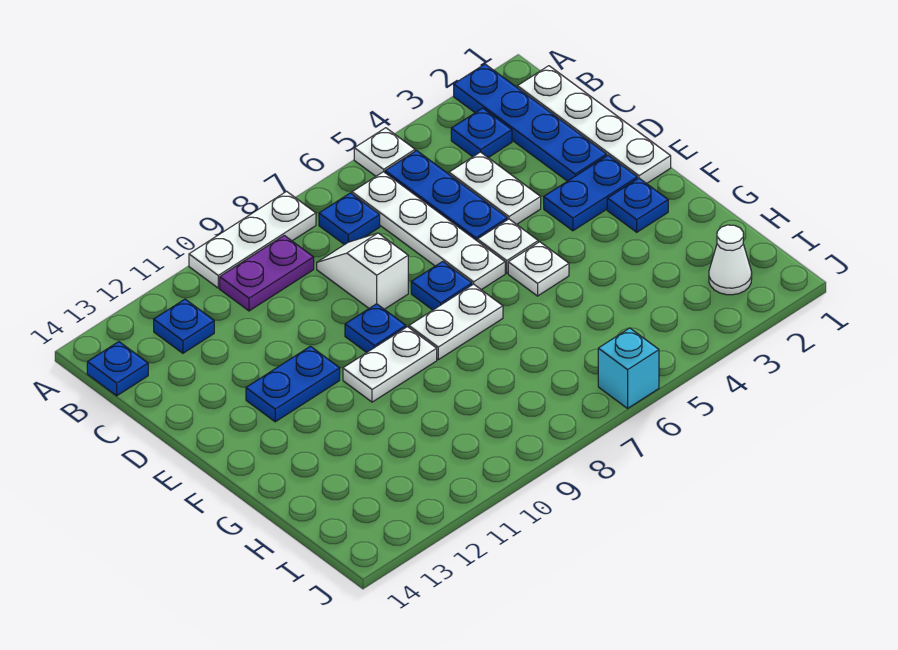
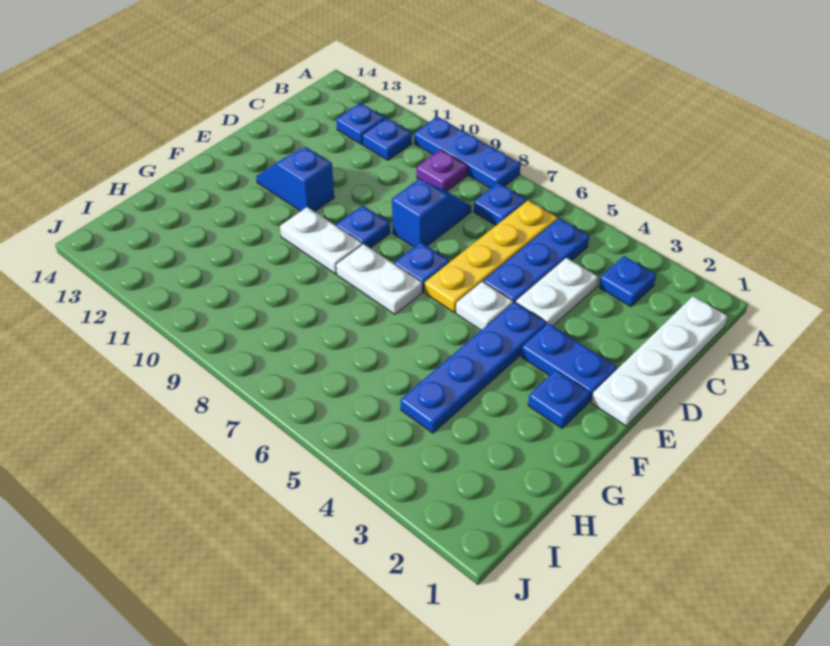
blue 1x4 plate [454,64,607,181] -> blue 1x4 plate moved to [401,302,547,433]
white 1x1 plate [354,128,415,176] -> none
white 1x3 plate [189,191,316,288] -> blue 1x3 plate [414,117,521,188]
white 1x4 plate [352,172,505,290] -> yellow 1x4 plate [425,200,557,312]
purple 1x2 plate [220,235,314,311] -> purple 1x1 plate [417,150,467,191]
blue 1x1 plate [87,342,148,396] -> blue 1x1 plate moved to [362,118,412,160]
white 1x2 slope [317,233,408,309] -> blue 1x2 slope [392,179,471,247]
blue 1x2 plate [246,346,340,422] -> blue 1x2 slope [256,147,334,212]
white 1x1 plate [508,242,569,296] -> none
white 1x1 cone [709,225,752,295] -> none
cyan 1x1 brick [598,328,659,408] -> none

